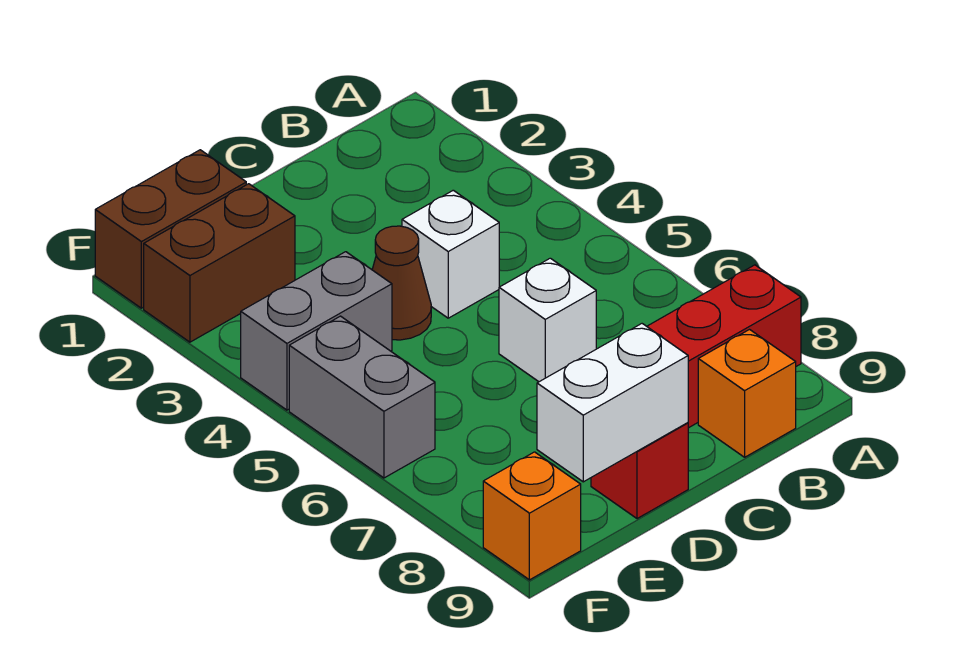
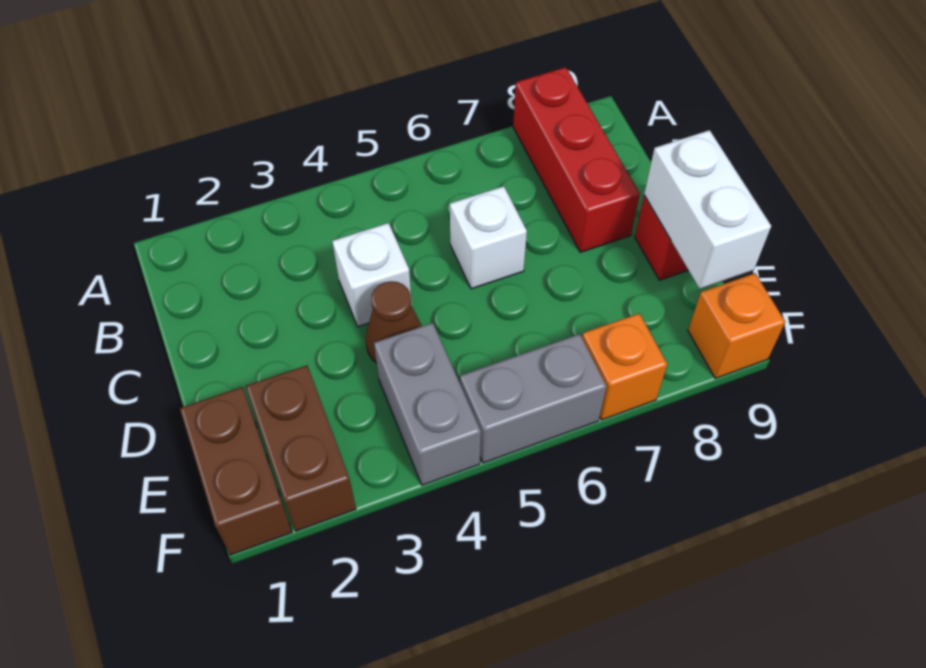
orange 1x1 brick [698,330,796,457] -> orange 1x1 brick moved to [582,313,667,420]

